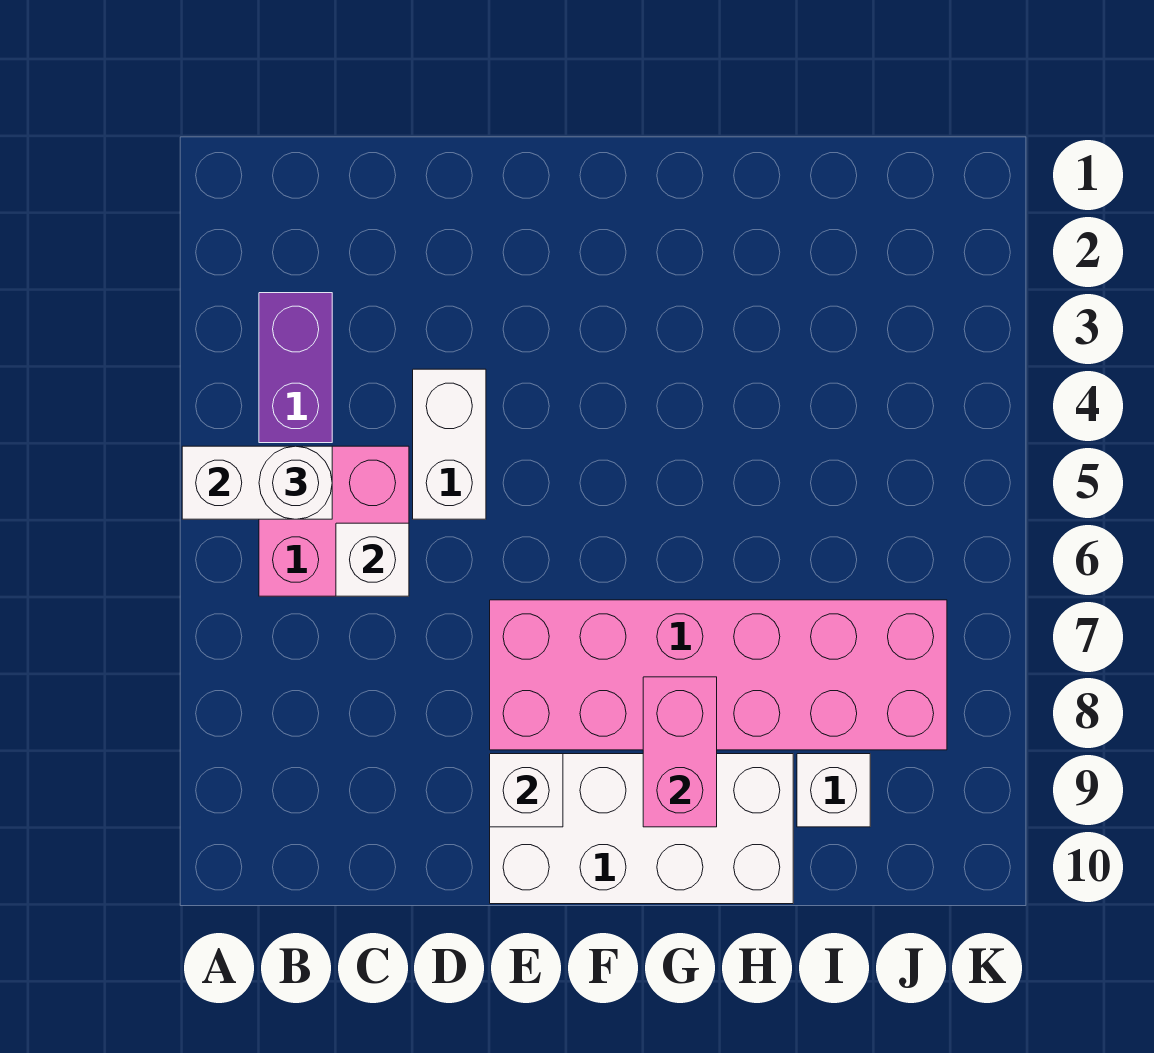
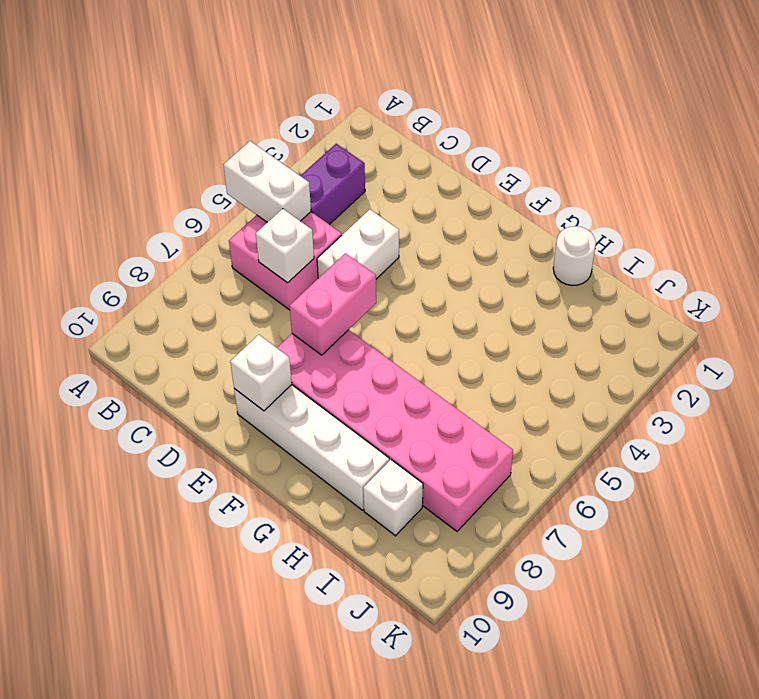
white 1x1 round brick [259,446,332,519] -> white 1x1 round brick moved to [553,226,596,285]
white 2x4 brick [490,754,793,904] -> white 1x4 brick [234,385,389,510]
pink 1x2 brick [643,677,717,827] -> pink 1x2 brick moved to [290,253,376,355]

